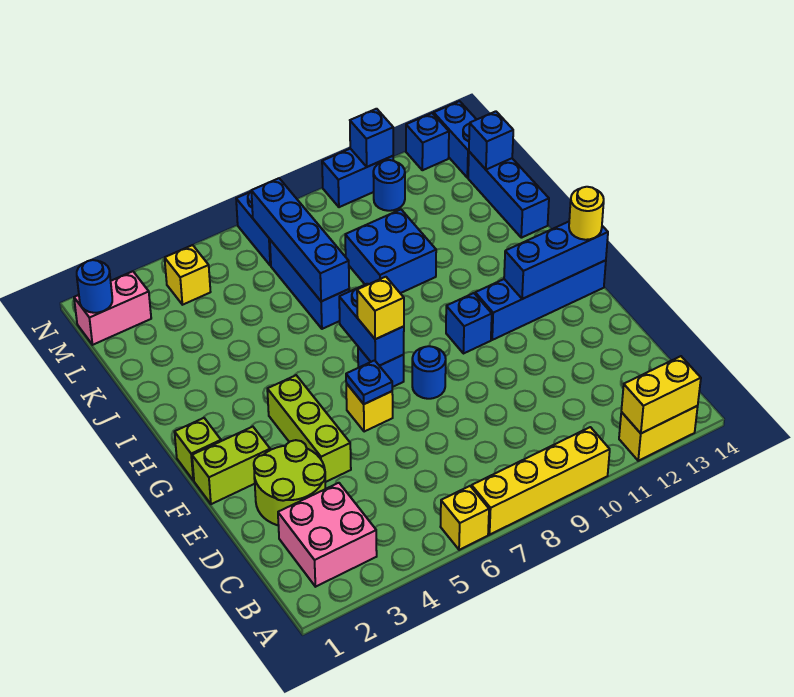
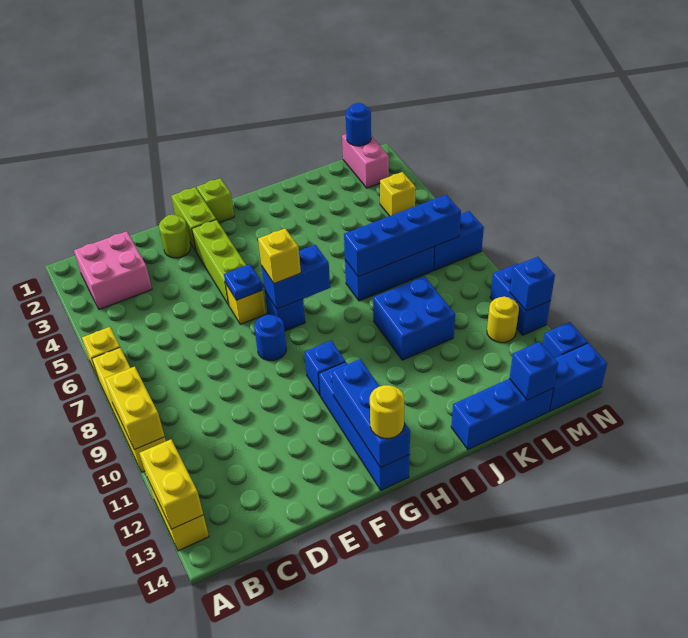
none -> yellow 1x2 brick [105,366,165,450]
lime 2x2 round brick [254,440,325,526] -> lime 1x1 round brick [159,215,191,258]
lime 1x3 brick [267,375,351,482] -> lime 1x3 brick turned to [192,220,246,305]
blue 1x1 round brick [373,160,405,211] -> yellow 1x1 round brick [487,297,519,343]

